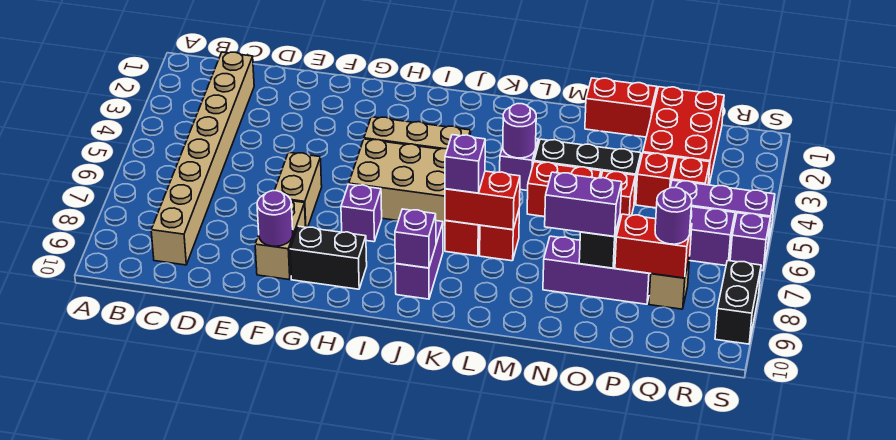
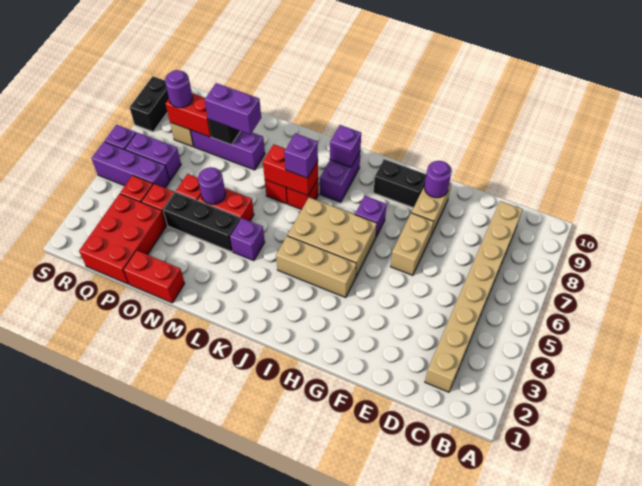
purple 1x1 round brick [503,104,536,158] -> purple 1x1 round brick moved to [198,167,225,204]

